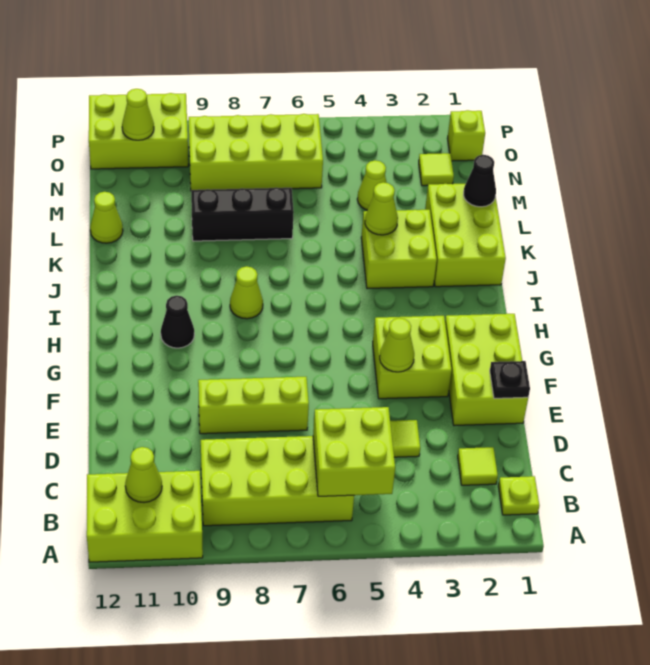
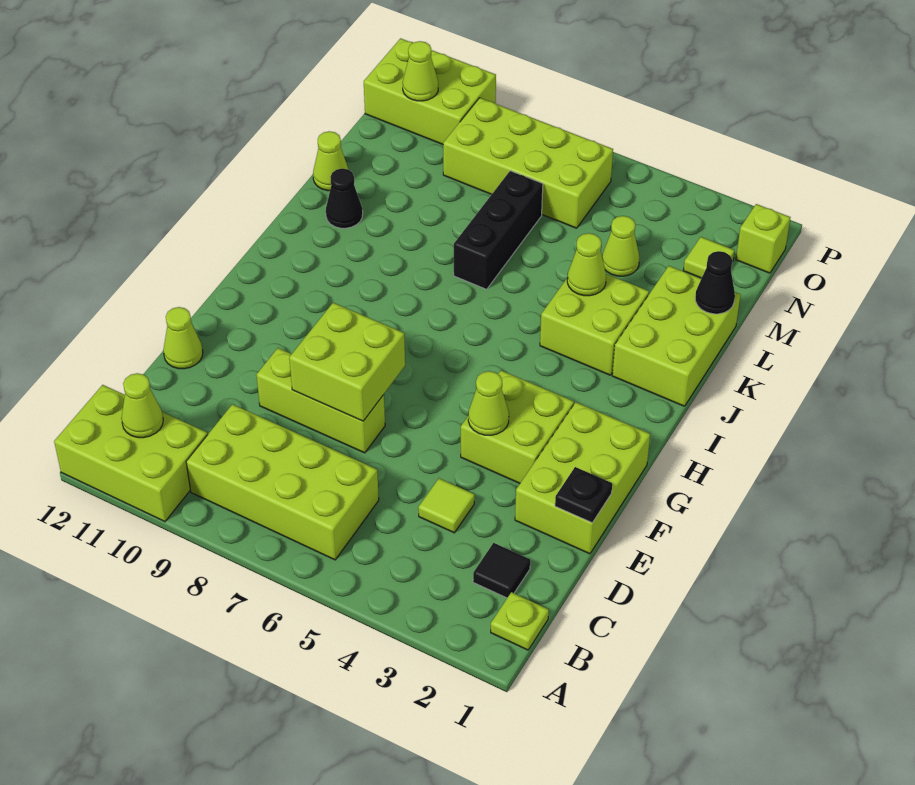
lime 2x2 brick [313,407,395,496] -> lime 2x2 brick moved to [289,303,405,421]
lime 1x1 tile [458,447,498,485] -> black 1x1 tile [473,543,530,598]
black 1x1 cone [161,295,194,348] -> black 1x1 cone moved to [326,168,363,228]
lime 1x1 cone [230,266,263,319] -> lime 1x1 cone moved to [163,307,203,369]
black 1x3 brick [191,188,294,241] -> black 1x3 brick turned to [454,171,543,289]

